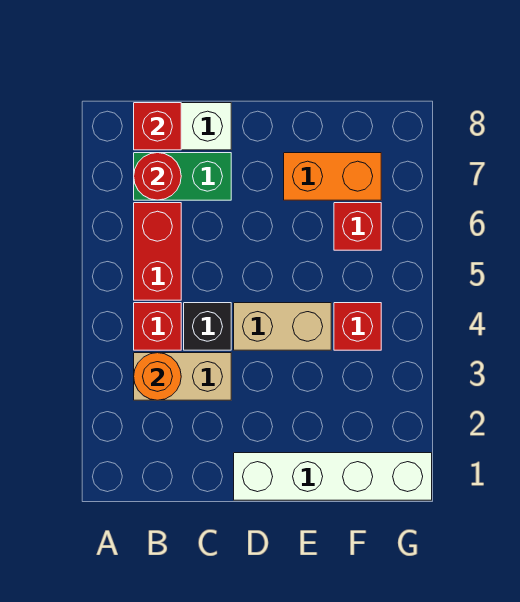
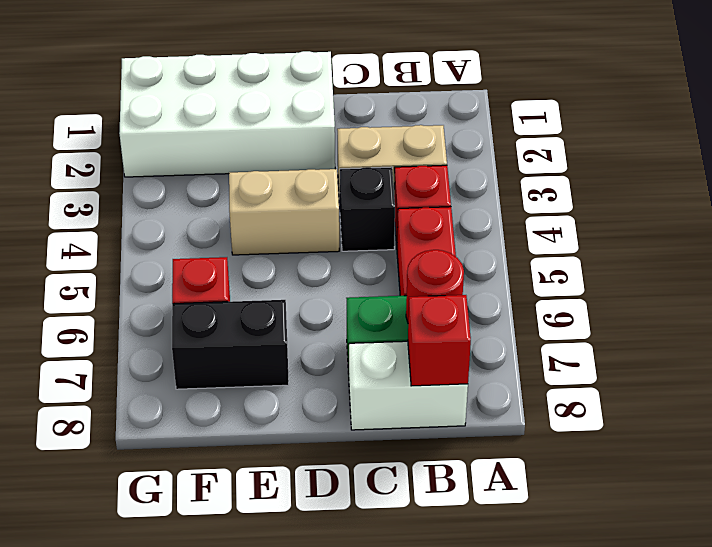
orange 1x1 round brick [134,353,181,400] -> none
white 1x4 brick [234,453,432,500] -> white 2x4 brick [119,51,335,177]
orange 1x2 brick [284,153,381,200] -> black 1x2 brick [172,300,289,389]
red 1x1 brick [334,303,381,350] -> none

